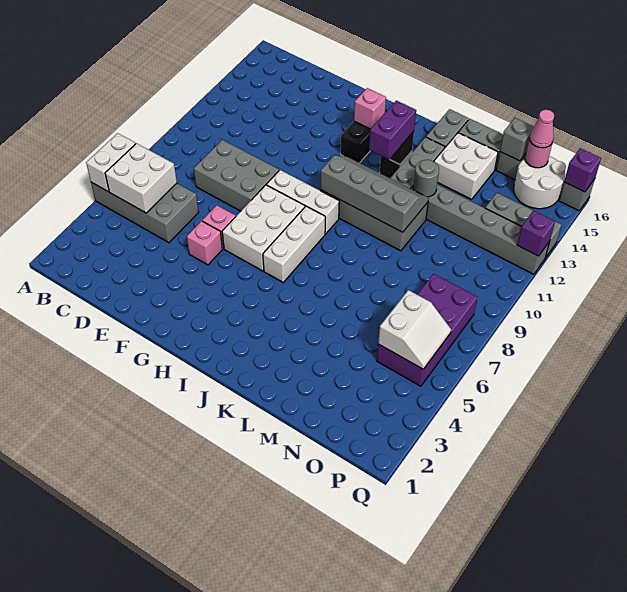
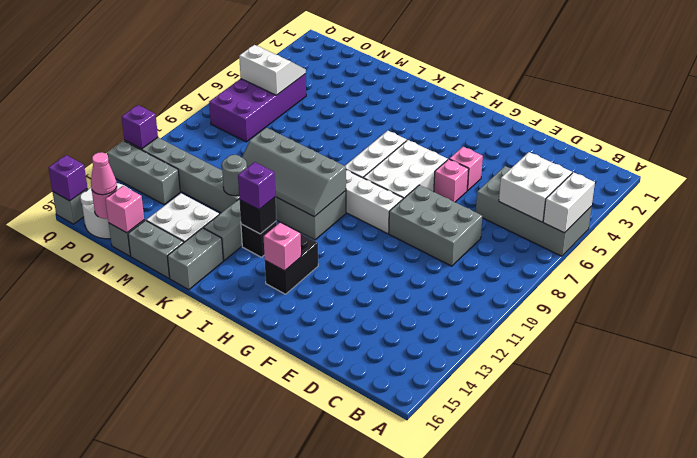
purple 1x2 brick [369,101,416,159] -> purple 1x1 brick [238,162,275,210]
grey 1x1 brick [500,118,534,161] -> pink 1x1 brick [105,186,144,233]
white 2x2 slope [378,290,451,369] -> white 2x2 slope turned to [239,45,306,95]

